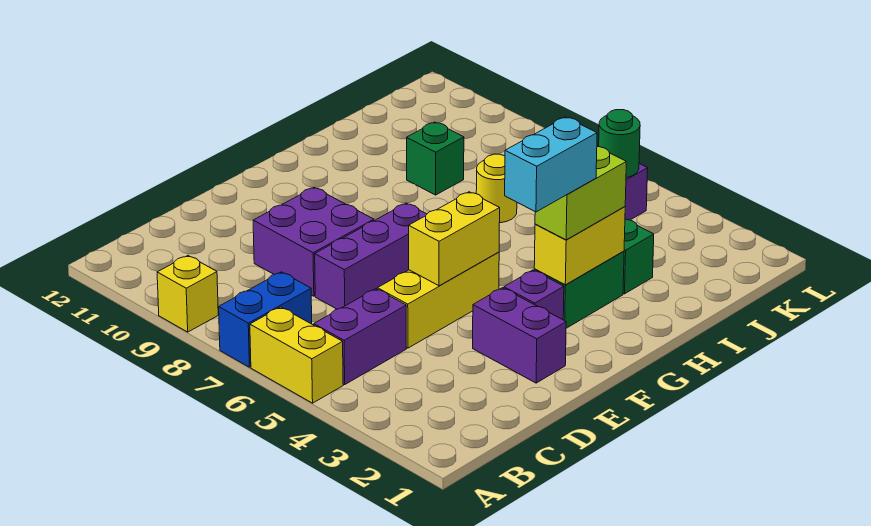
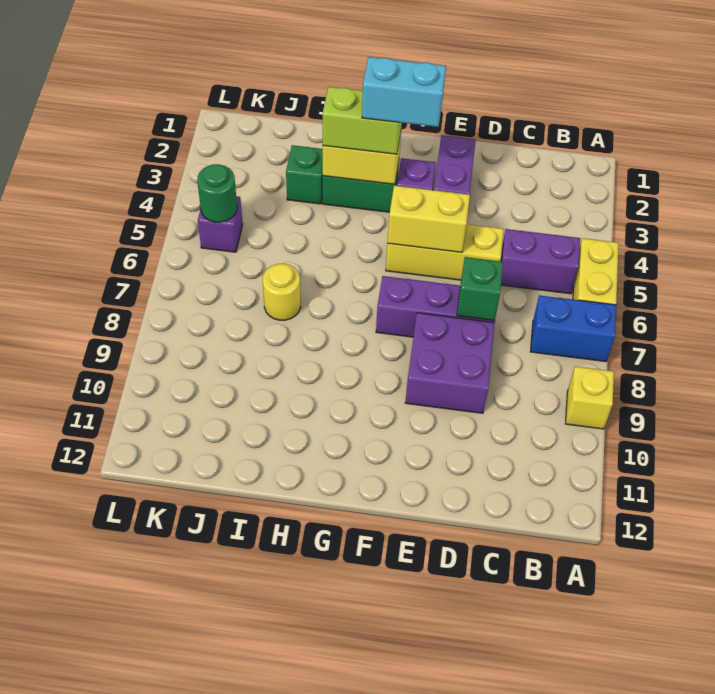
green 1x1 brick [407,122,464,195] -> green 1x1 brick moved to [457,257,503,321]

